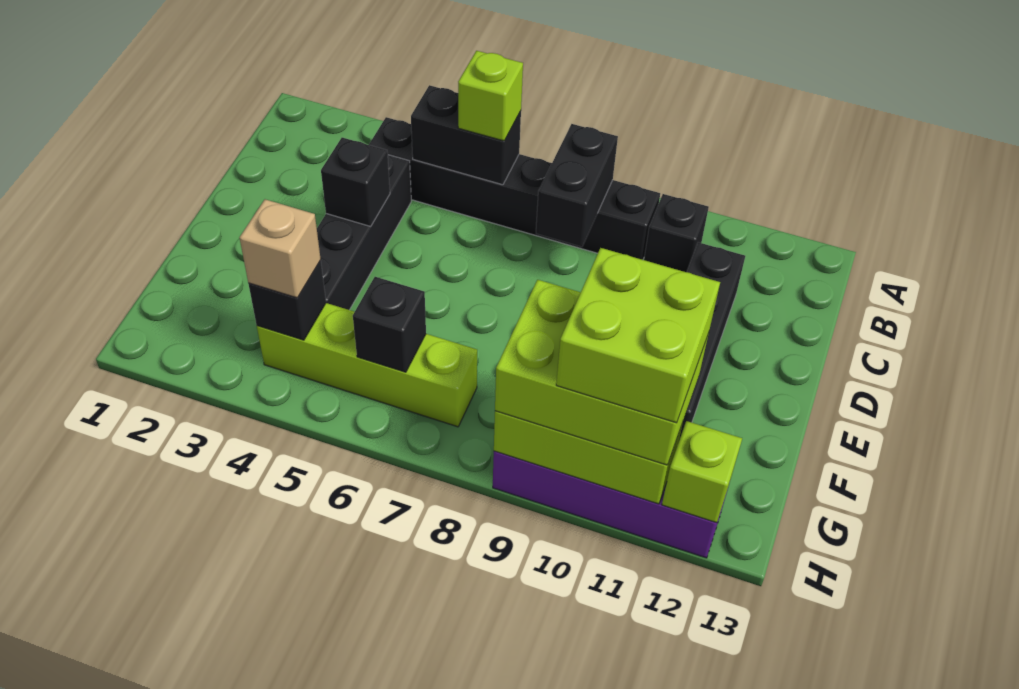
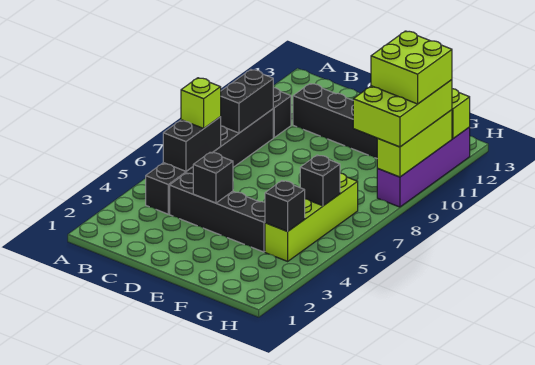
black 1x2 brick [536,124,618,247] -> black 1x2 brick turned to [220,70,273,133]
tan 1x1 brick [239,199,321,298] -> none

